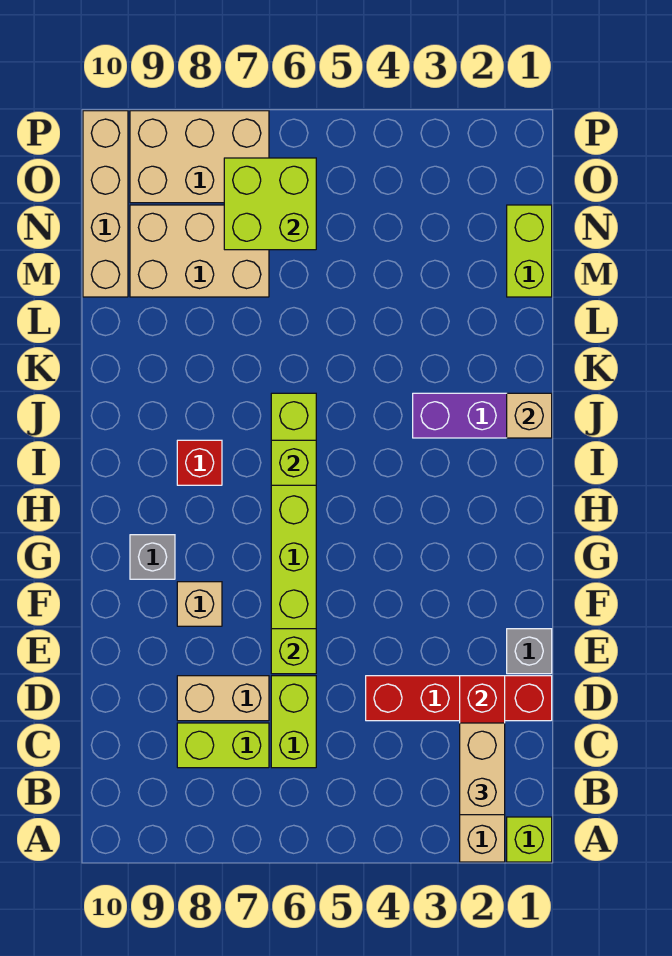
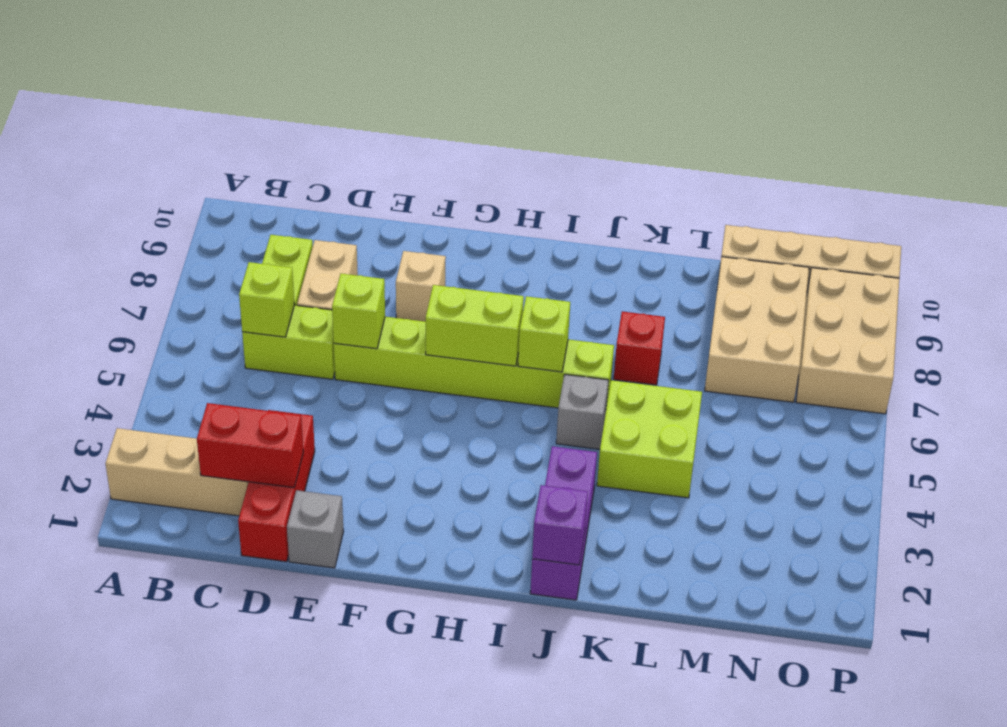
lime 1x1 brick [507,817,552,862] -> lime 1x1 brick moved to [239,262,294,337]
tan 1x2 brick [460,723,505,815] -> none
red 1x4 brick [366,676,552,721] -> red 1x3 brick [238,410,315,562]
grey 1x1 brick [130,535,175,579] -> grey 1x1 brick moved to [556,374,609,449]
red 1x1 brick [177,440,222,485] -> red 1x1 brick moved to [614,312,665,385]
tan 1x1 brick [507,393,552,438] -> purple 1x1 brick [532,485,588,565]
lime 1x2 brick [507,205,552,297] -> lime 1x2 brick moved to [426,285,524,366]
lime 2x2 brick [224,158,316,250] -> lime 2x2 brick moved to [597,380,702,498]

